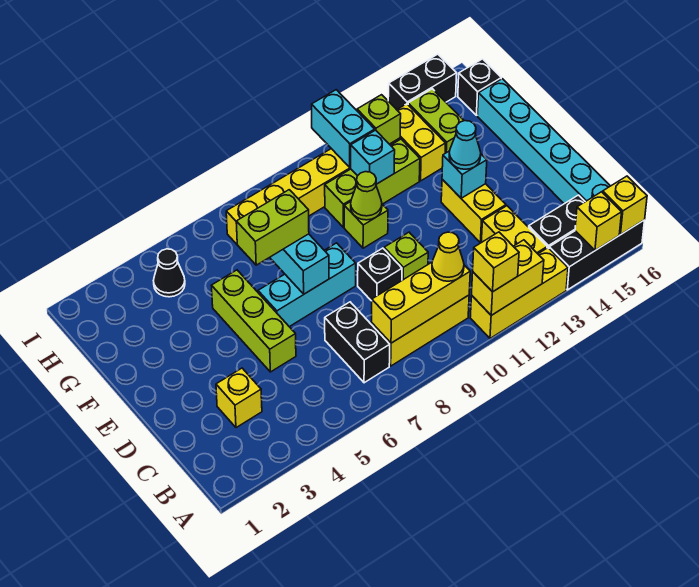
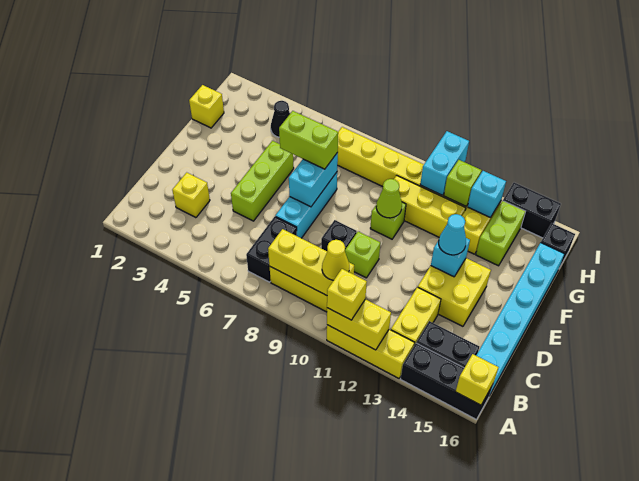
yellow 1x1 brick [575,192,622,250] -> yellow 1x1 brick moved to [189,85,224,128]
yellow 1x2 brick [441,179,506,243] -> yellow 2x2 brick [418,258,491,326]
cyan 1x3 brick [258,243,356,327] -> cyan 1x3 brick turned to [276,172,337,238]
lime 1x3 brick [325,139,420,227] -> yellow 1x3 brick [394,176,466,237]
cyan 1x1 brick [350,130,395,184] -> cyan 1x1 brick moved to [468,171,506,218]

